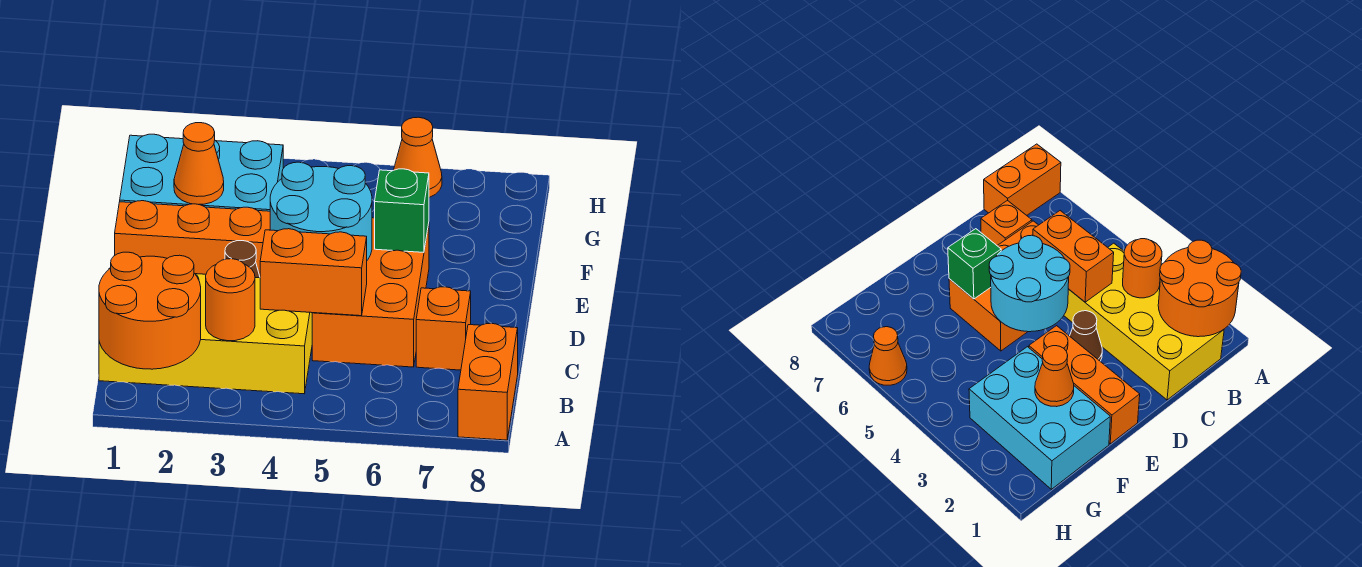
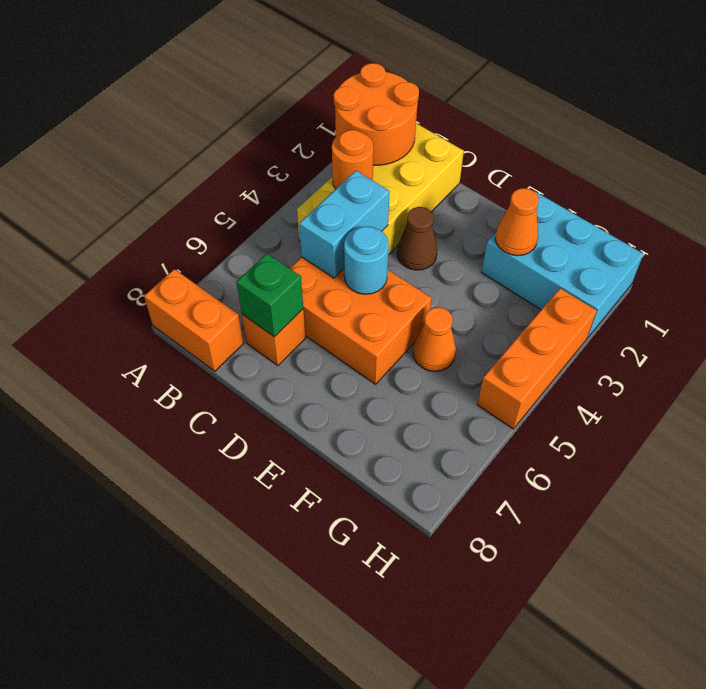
orange 1x2 brick [260,229,367,316] -> cyan 1x2 brick [299,171,390,278]
cyan 2x2 round brick [270,162,372,260] -> cyan 1x1 round brick [344,226,389,294]
orange 1x3 brick [115,201,270,276] -> orange 1x3 brick moved to [477,288,597,429]
green 1x1 brick [375,169,429,252] -> green 1x1 brick moved to [236,254,303,337]
cyan 2x3 brick [120,134,283,211] -> cyan 2x3 brick turned to [482,191,643,338]
orange 1x1 cone [394,117,442,197] -> orange 1x1 cone moved to [413,307,456,371]

